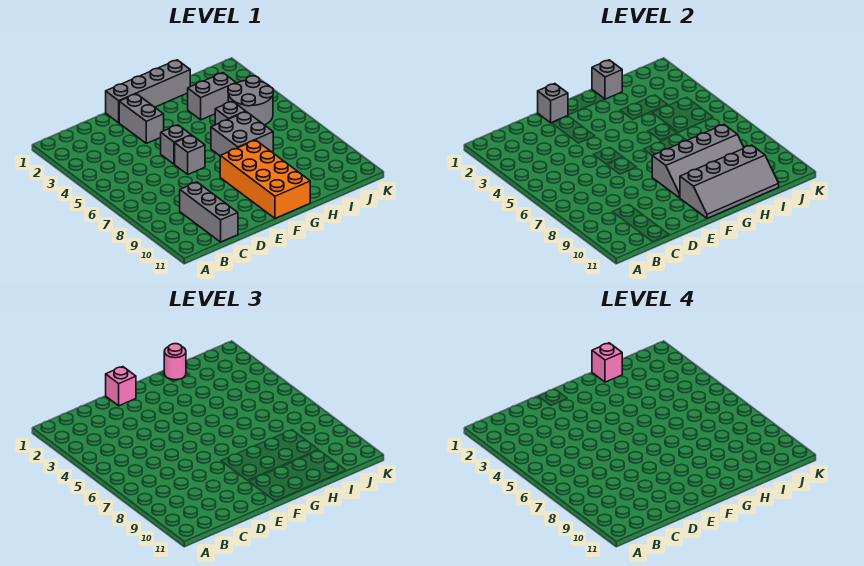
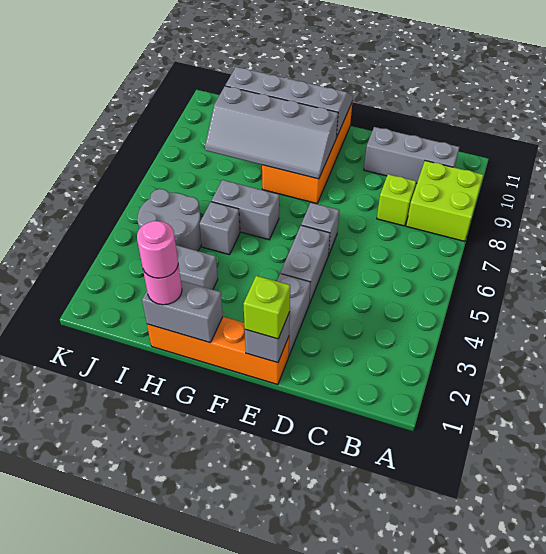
none -> lime 2x2 brick [406,161,483,241]
none -> lime 1x1 brick [377,174,416,226]
grey 1x3 brick [180,182,238,242] -> grey 1x3 brick turned to [364,127,459,183]
grey 1x4 brick [106,60,191,123] -> orange 1x4 brick [147,317,289,385]
pink 1x1 brick [106,367,136,406] -> lime 1x1 brick [244,276,290,339]
grey 1x1 brick [161,125,191,164] -> grey 1x2 brick [281,225,330,304]
grey 2x4 slope [652,125,744,198] -> grey 2x4 slope turned to [205,86,338,179]
grey 2x2 brick [211,112,273,156] -> grey 1x2 brick [211,180,279,240]
grey 1x1 brick [592,60,622,99] -> grey 1x2 brick [142,281,223,343]
pink 1x1 brick [592,343,622,382] -> pink 1x1 round brick [137,221,178,278]

